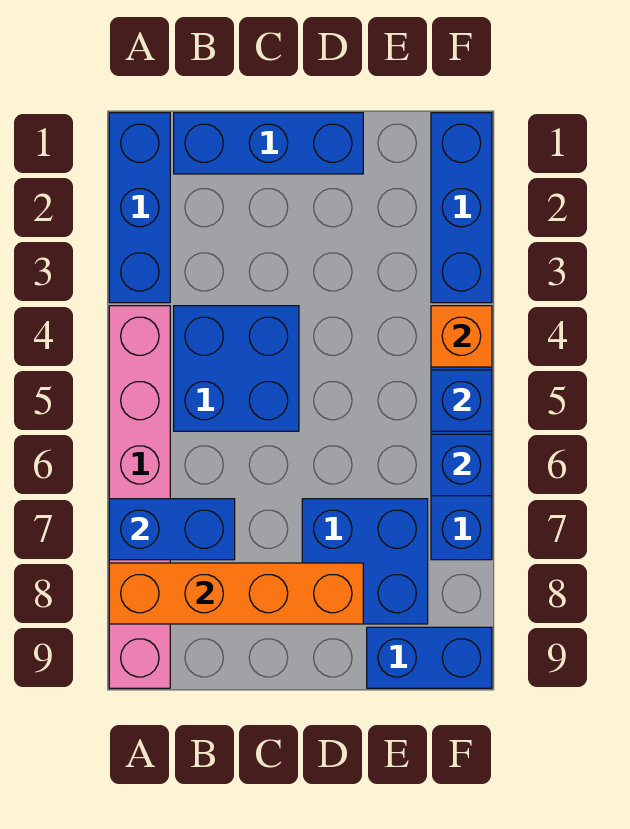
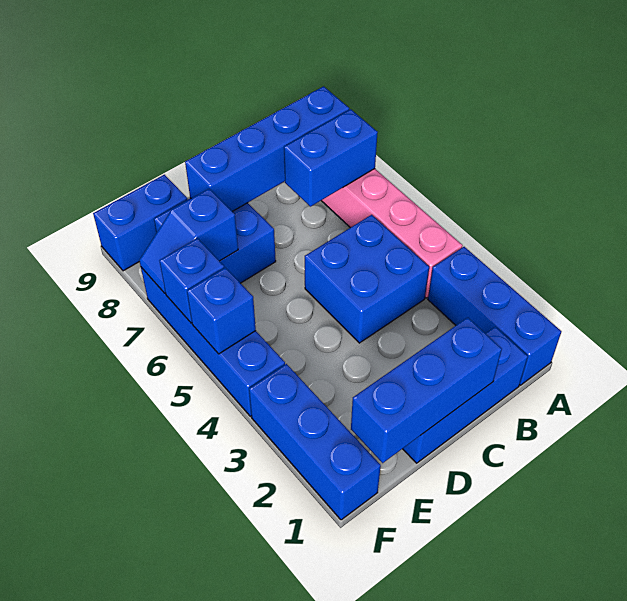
orange 1x4 brick [109,563,363,624] -> blue 1x4 brick [185,86,349,211]
none -> blue 1x3 brick [351,318,502,463]
none -> blue 1x2 slope [139,189,238,293]
orange 1x1 brick [431,306,492,367] -> none

